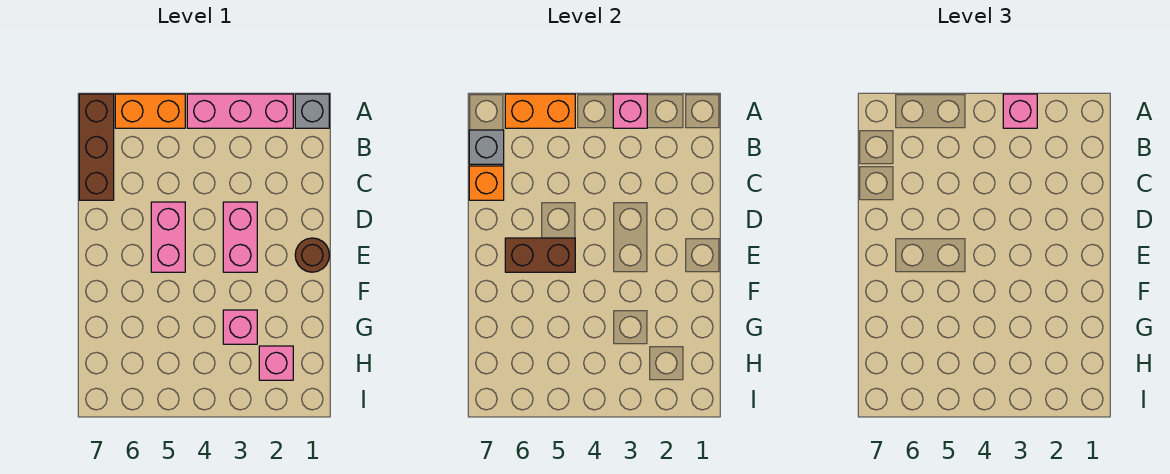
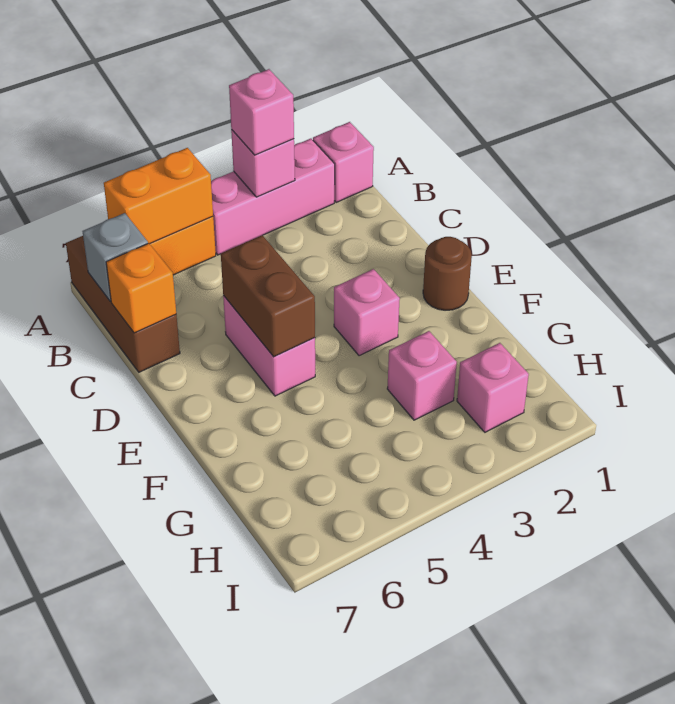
grey 1x1 brick [295,94,329,128] -> pink 1x1 brick [313,122,374,202]
pink 1x2 brick [223,202,257,272] -> pink 1x1 brick [334,269,400,356]
brown 1x2 brick [505,238,575,272] -> brown 1x2 brick turned to [221,235,315,357]

